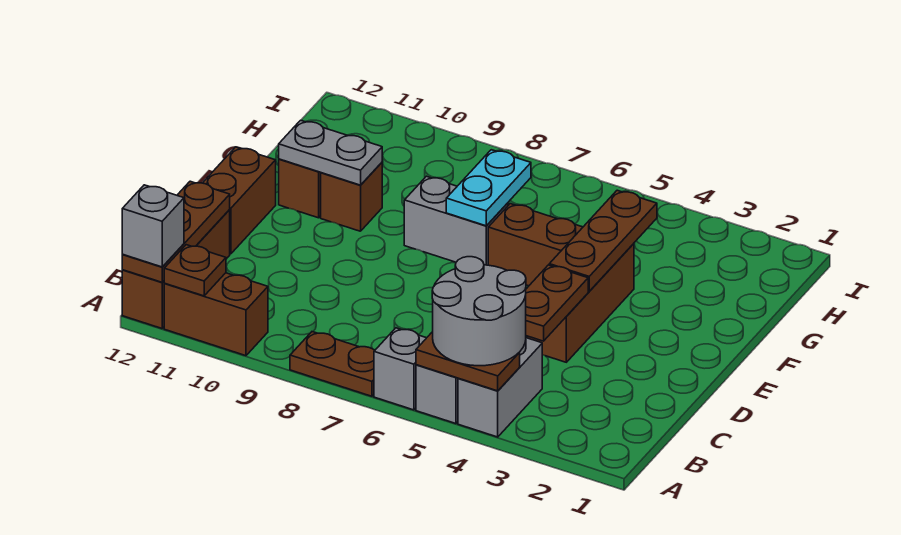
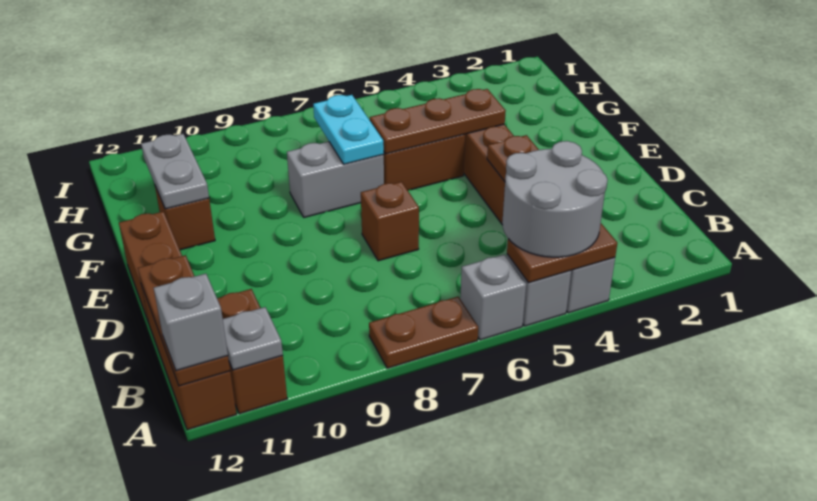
brown 1x2 brick [164,273,268,356] -> brown 1x2 brick turned to [217,289,287,414]
brown 1x1 plate [164,245,226,296] -> grey 1x1 plate [223,307,283,370]
brown 1x3 plate [549,190,657,291] -> brown 1x3 plate turned to [370,89,506,154]
brown 1x1 brick [321,163,382,231] -> brown 1x1 brick moved to [361,182,419,261]
grey 1x2 plate [279,120,382,185] -> grey 1x2 plate turned to [141,134,209,209]

